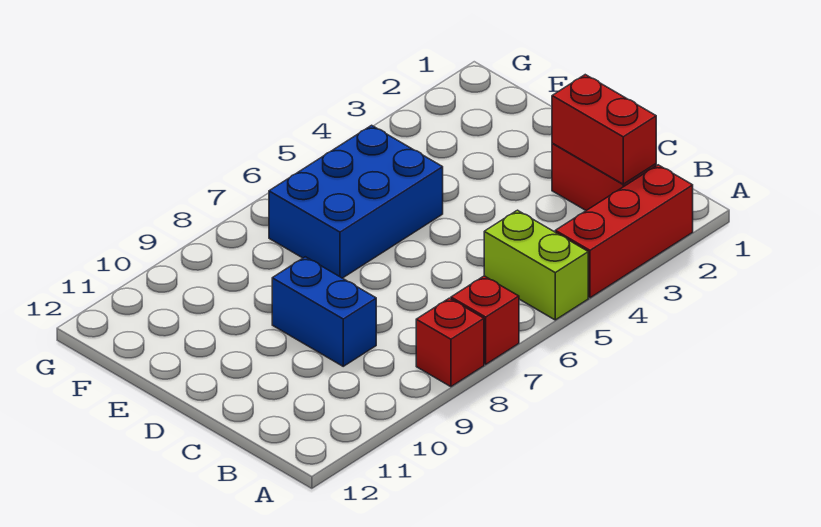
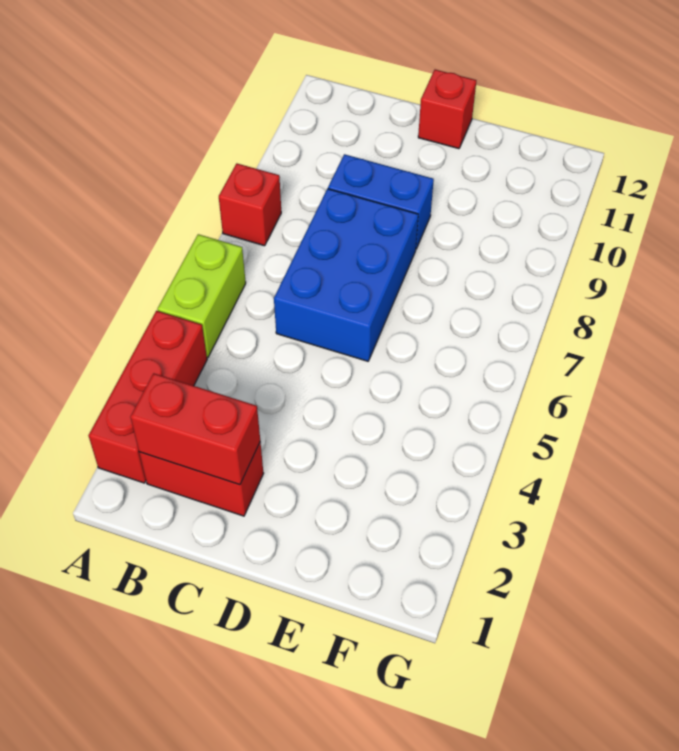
lime 1x2 brick [484,210,588,320] -> lime 1x2 brick turned to [157,234,246,357]
red 1x1 brick [451,276,519,364] -> red 1x1 brick moved to [418,70,476,149]
blue 2x3 brick [269,125,443,278] -> blue 2x3 brick moved to [274,189,418,361]

